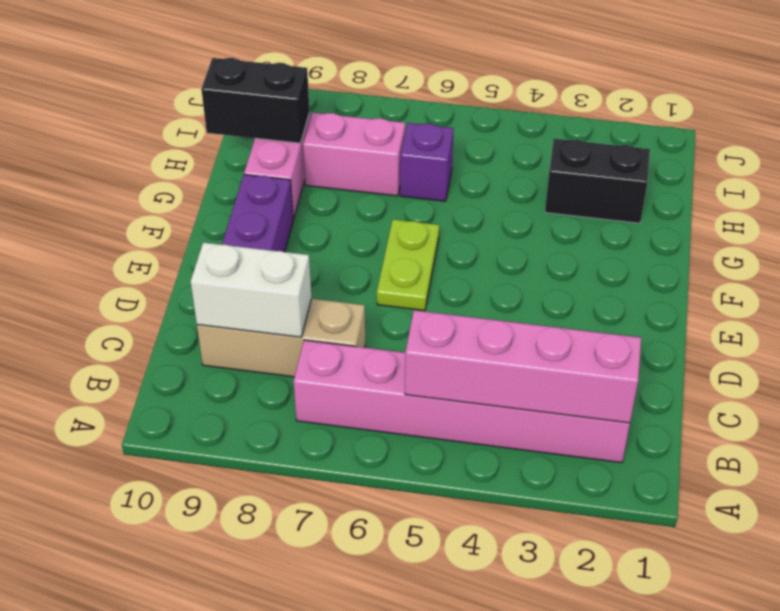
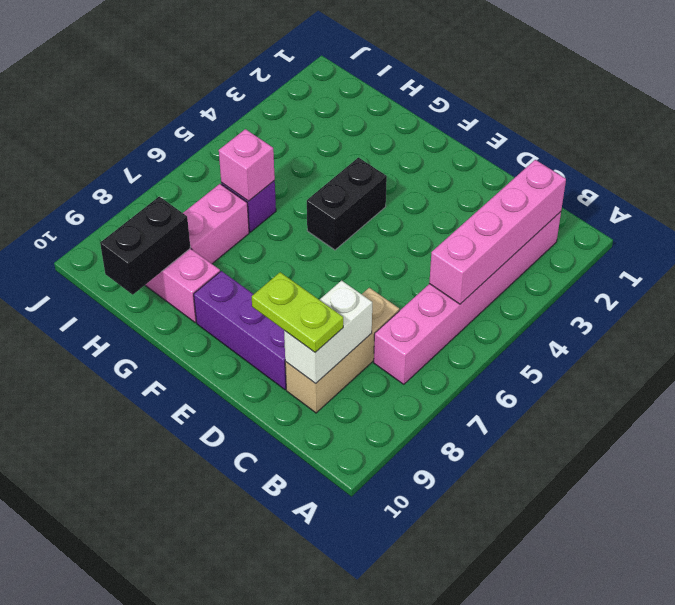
lime 1x2 plate [377,220,439,310] -> lime 1x2 plate moved to [252,272,343,352]
black 1x2 brick [545,139,650,223] -> black 1x2 brick moved to [307,158,387,250]
none -> pink 1x1 brick [219,129,275,201]

